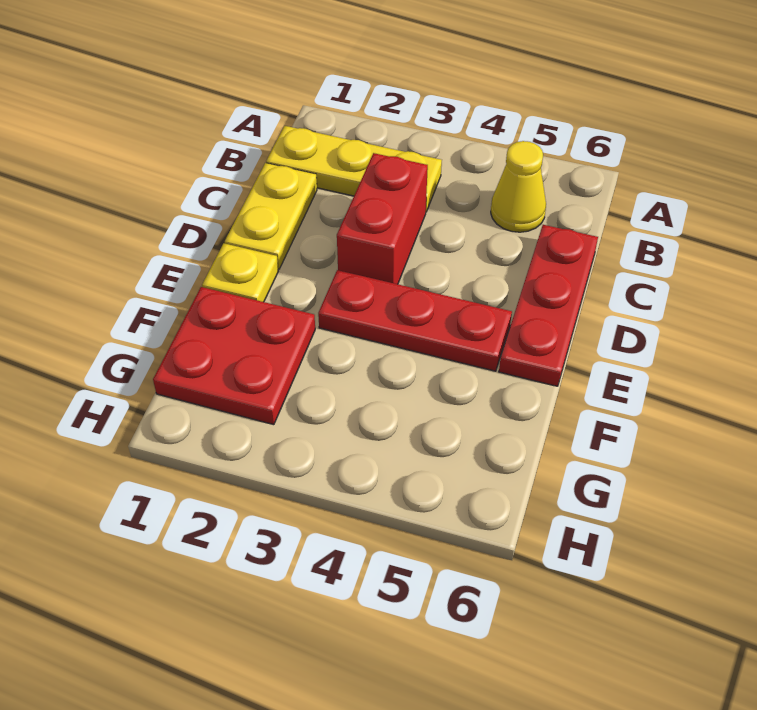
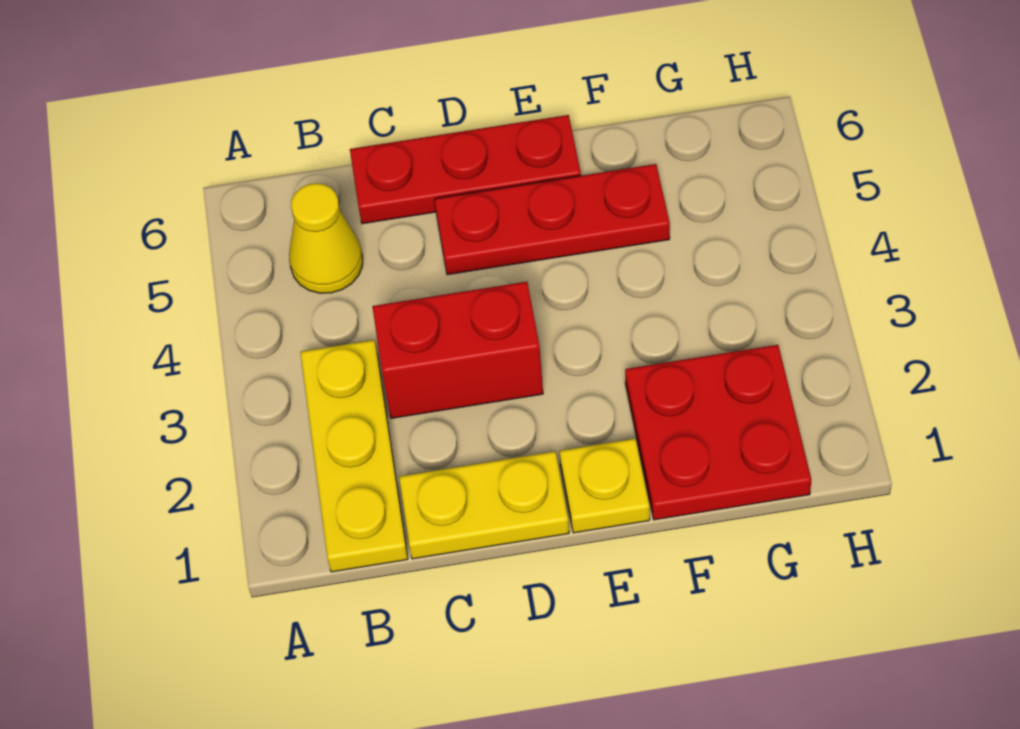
red 1x3 plate [318,270,512,371] -> red 1x3 plate turned to [435,164,670,275]

